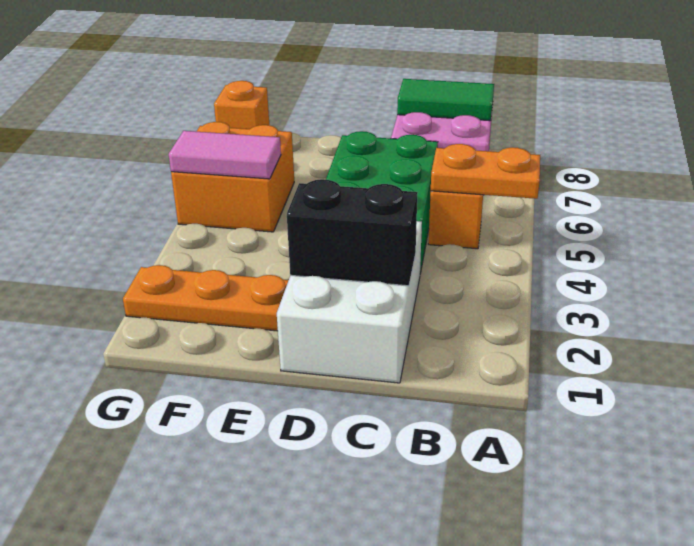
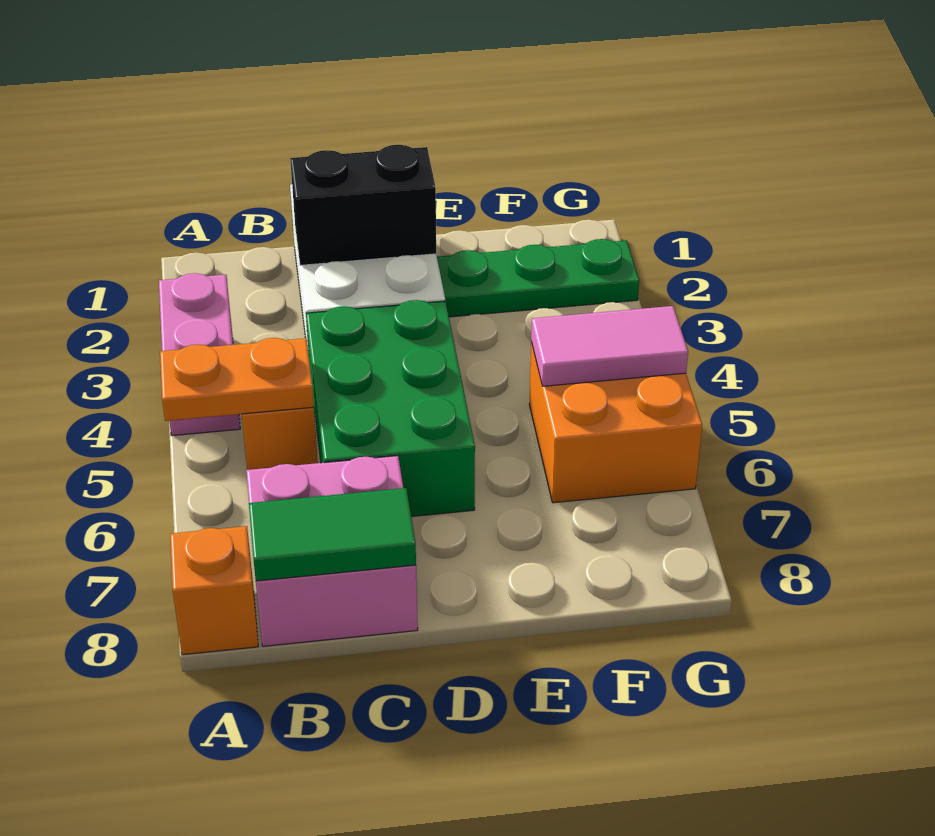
none -> pink 1x2 brick [159,273,240,436]
orange 1x3 plate [123,265,289,331] -> green 1x3 plate [437,239,639,317]
orange 1x1 brick [214,81,269,129] -> orange 1x1 brick moved to [170,526,258,655]

